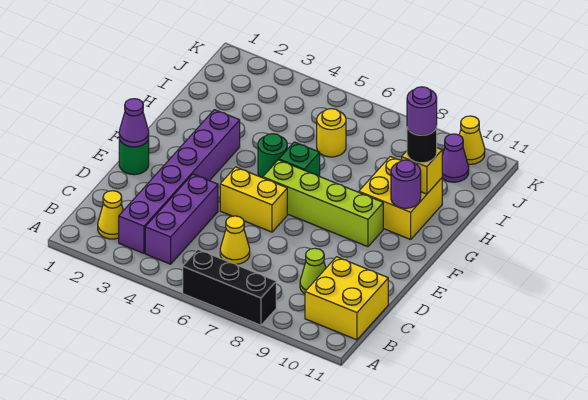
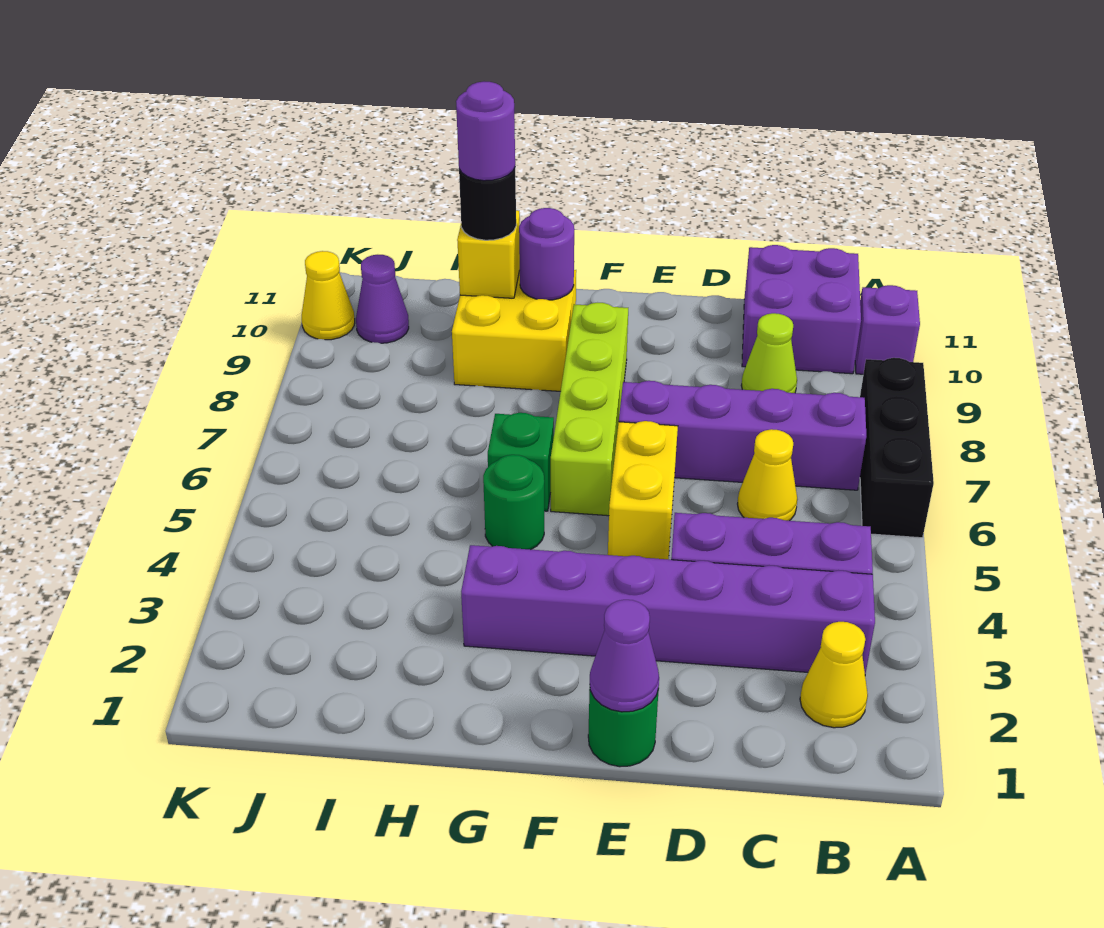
none -> purple 1x1 brick [855,285,920,374]
none -> purple 1x4 brick [619,381,866,490]
yellow 2x2 brick [305,257,388,340] -> purple 2x2 brick [742,245,861,374]
yellow 1x1 round brick [317,109,346,157] -> none

